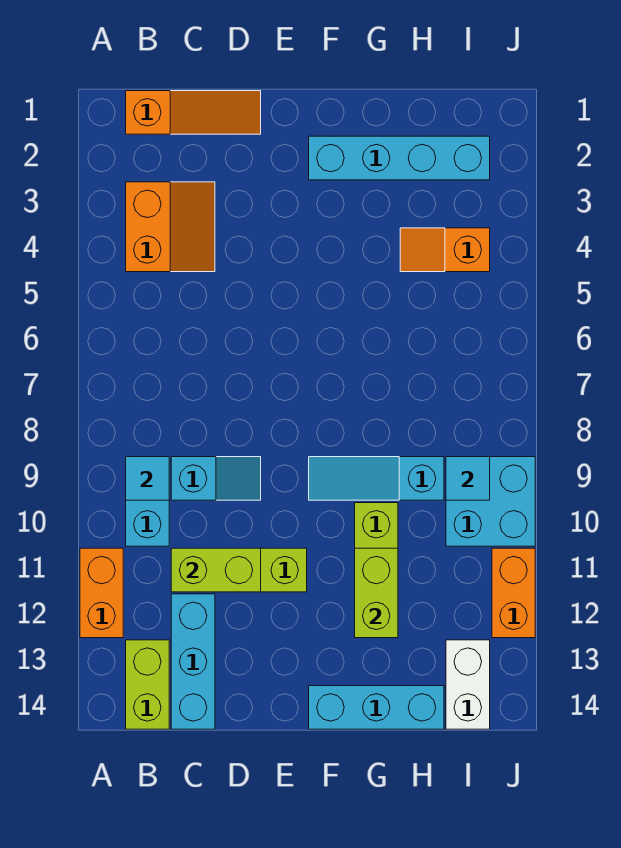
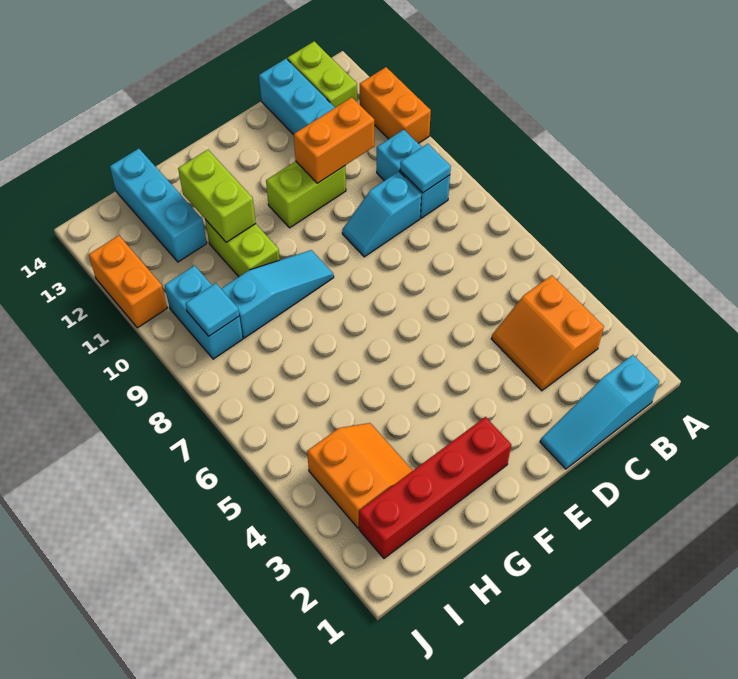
orange 1x3 slope [126,91,261,134] -> cyan 1x3 slope [540,355,659,469]
lime 1x2 brick [171,548,261,592] -> orange 1x2 brick [294,97,374,183]
cyan 1x4 brick [309,136,490,180] -> red 1x4 brick [359,417,511,558]
cyan 1x3 brick [309,686,444,729] -> cyan 1x3 brick turned to [110,149,207,262]
orange 1x2 slope [400,228,490,272] -> orange 2x2 slope [307,423,413,528]
cyan 2x2 brick [446,457,535,546] -> cyan 1x2 brick [165,266,243,359]
white 1x2 brick [446,640,490,729] -> none

